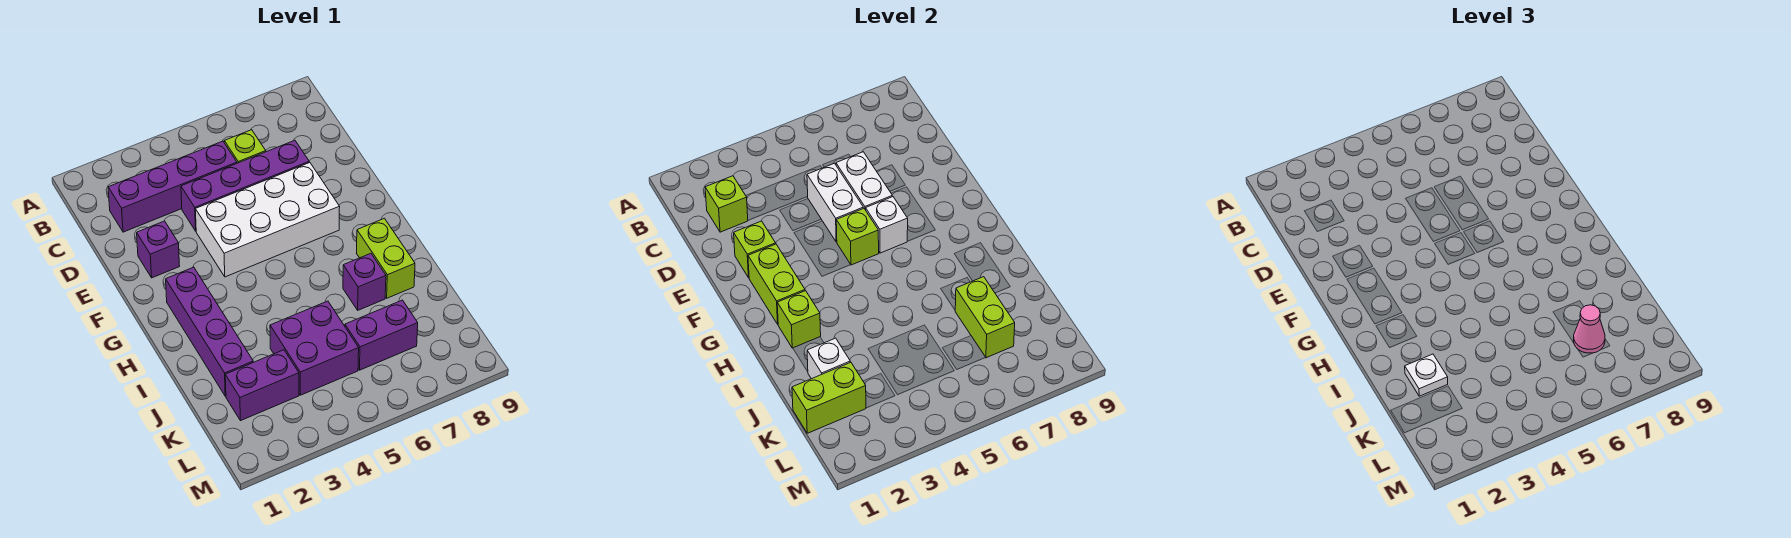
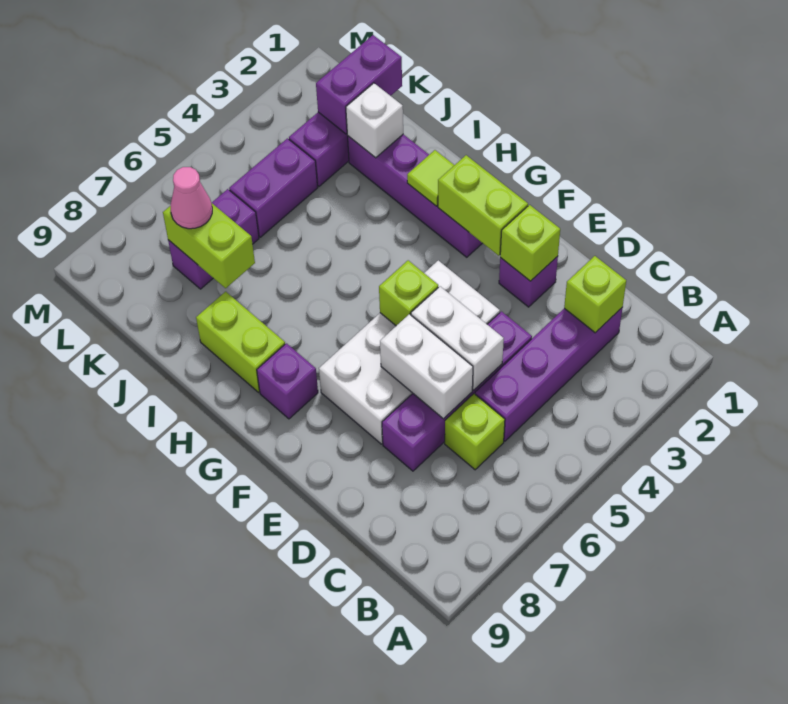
white 1x1 brick [866,197,908,253] -> none
lime 1x1 brick [777,291,821,348] -> lime 1x1 tile [407,150,454,206]
purple 1x1 brick [343,253,386,310] -> purple 1x1 brick moved to [257,343,318,419]
white 1x1 plate [1405,354,1448,396] -> none
purple 2x2 brick [270,301,359,395] -> purple 1x2 brick [229,138,318,237]
lime 1x2 brick [792,362,866,433] -> purple 1x2 brick [316,35,402,134]

